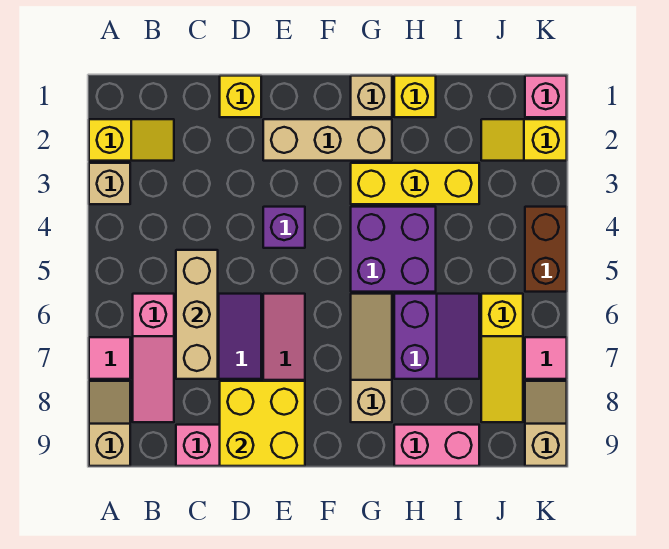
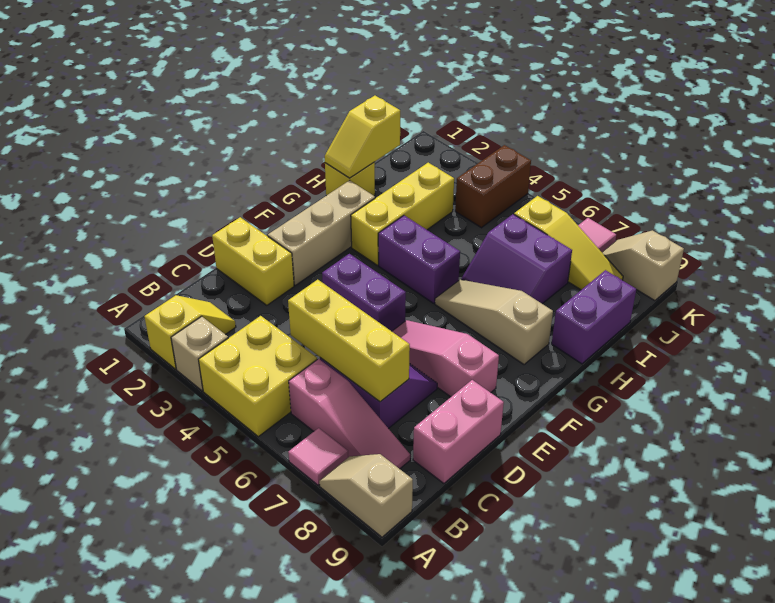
tan 1x3 brick [176,250,218,379] -> yellow 1x3 brick [288,280,410,402]
yellow 1x1 brick [220,76,261,117] -> yellow 1x2 brick [212,217,294,305]
yellow 2x2 brick [220,381,305,466] -> yellow 2x2 brick moved to [199,316,317,437]
purple 1x1 brick [263,207,305,248] -> purple 1x2 brick [322,254,406,331]
tan 1x1 brick [351,76,392,117] -> none
purple 2x2 brick [351,207,436,292] -> purple 1x2 brick [378,215,460,303]
purple 2x2 slope [394,294,479,379] -> purple 2x2 slope turned to [461,214,572,304]
pink 1x2 brick [394,425,479,466] -> purple 1x2 brick [552,270,636,364]
yellow 1x2 slope [481,119,567,161] -> yellow 1x2 slope moved to [325,96,400,178]
pink 1x1 brick [525,76,567,117] -> none
brown 1x2 brick [525,207,567,292] -> brown 1x2 brick turned to [455,145,531,228]

